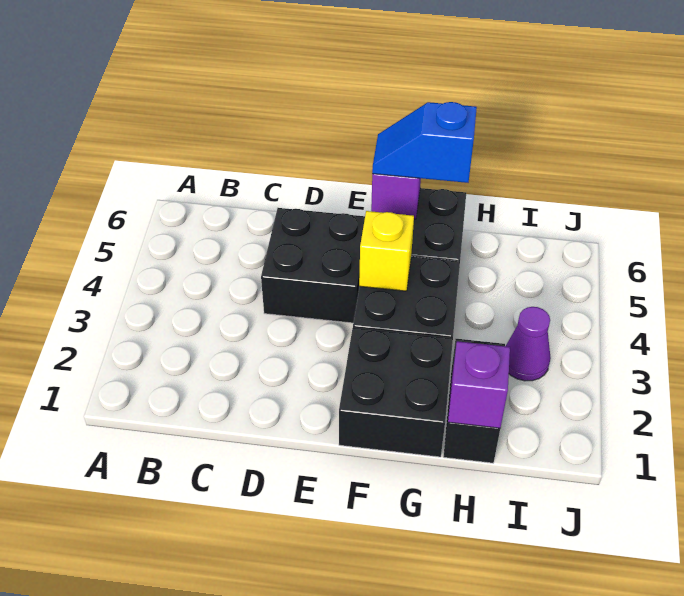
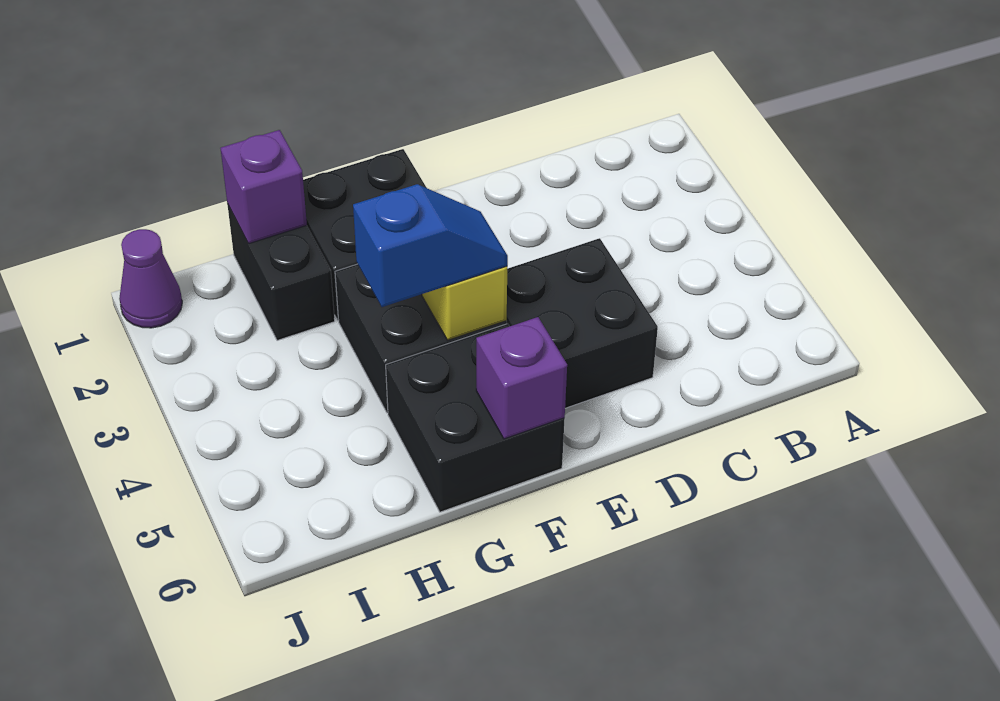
blue 1x2 slope [372,102,477,183] -> blue 1x2 slope moved to [353,184,508,307]
purple 1x1 cone [505,307,551,381] -> purple 1x1 cone moved to [119,229,182,328]

